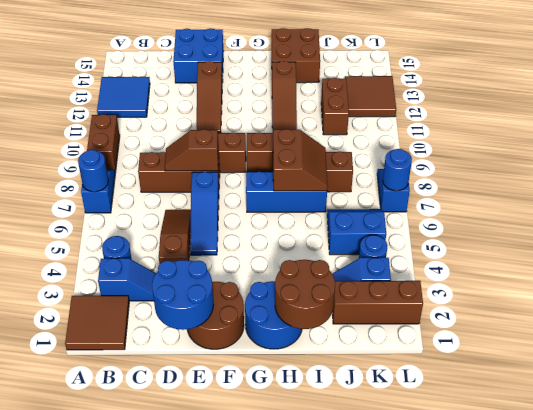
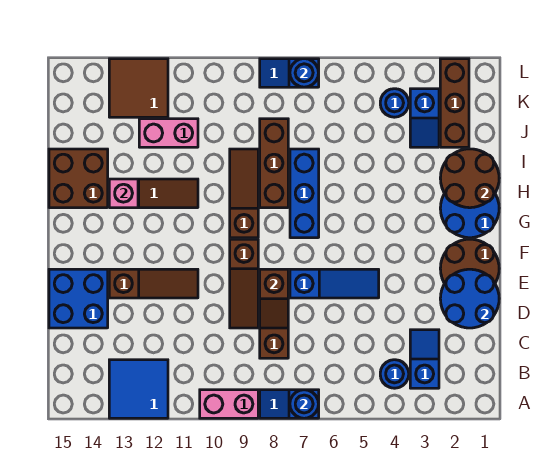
brown 2x2 tile [65,296,129,350] -> none
brown 1x2 brick [87,114,120,172] -> pink 1x2 brick [200,390,258,418]
brown 1x3 slope [159,210,191,264] -> none
brown 2x2 slope [273,129,328,191] -> none
none -> pink 1x1 brick [109,179,138,208]
blue 2x2 slope [327,209,386,255] -> none
brown 1x2 brick [321,78,349,135] -> pink 1x2 brick [139,119,198,147]

